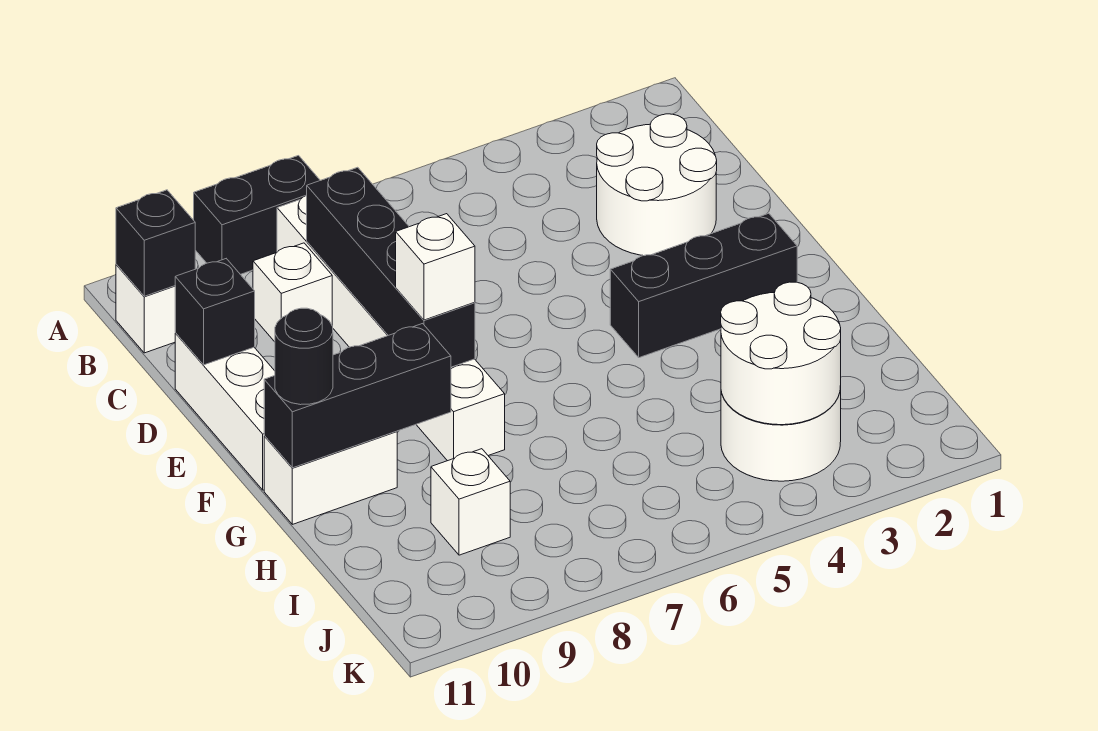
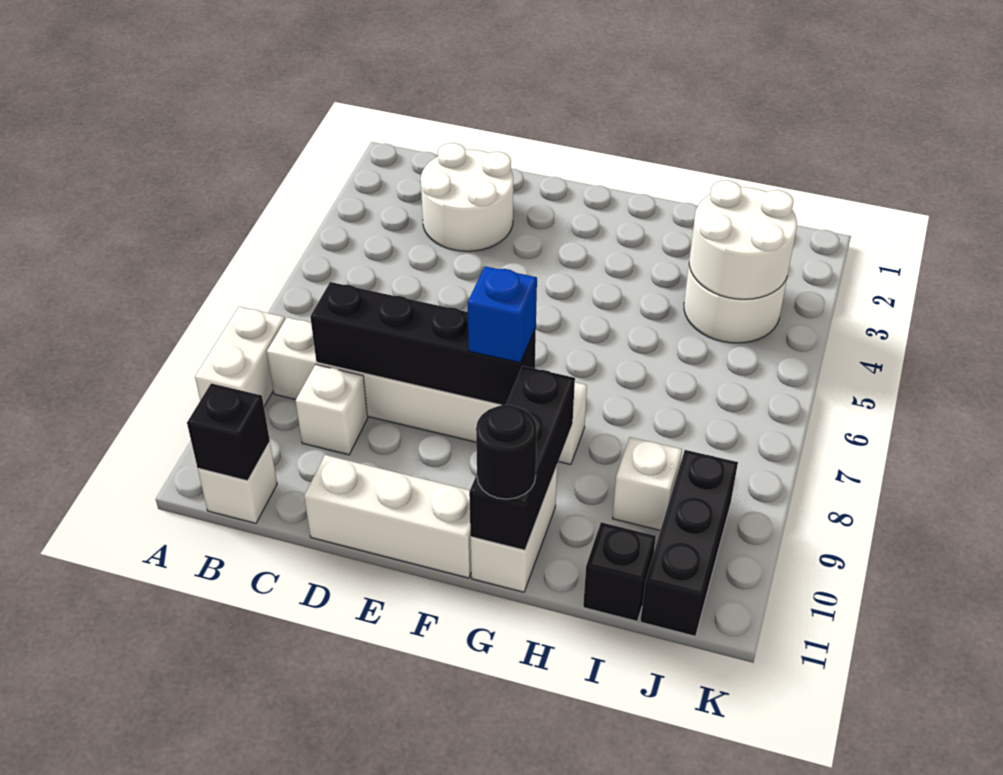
black 1x2 brick [194,156,320,274] -> white 1x2 brick [195,307,285,406]
black 1x1 brick [175,259,255,365] -> black 1x1 brick moved to [583,522,656,621]
black 1x3 brick [610,213,797,358] -> black 1x3 brick moved to [640,450,738,636]
white 1x1 brick [396,214,475,320] -> blue 1x1 brick [468,266,537,363]

